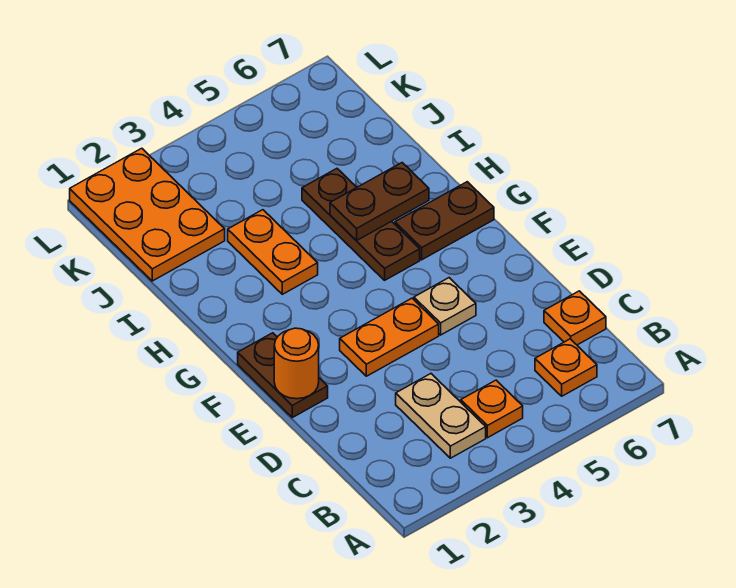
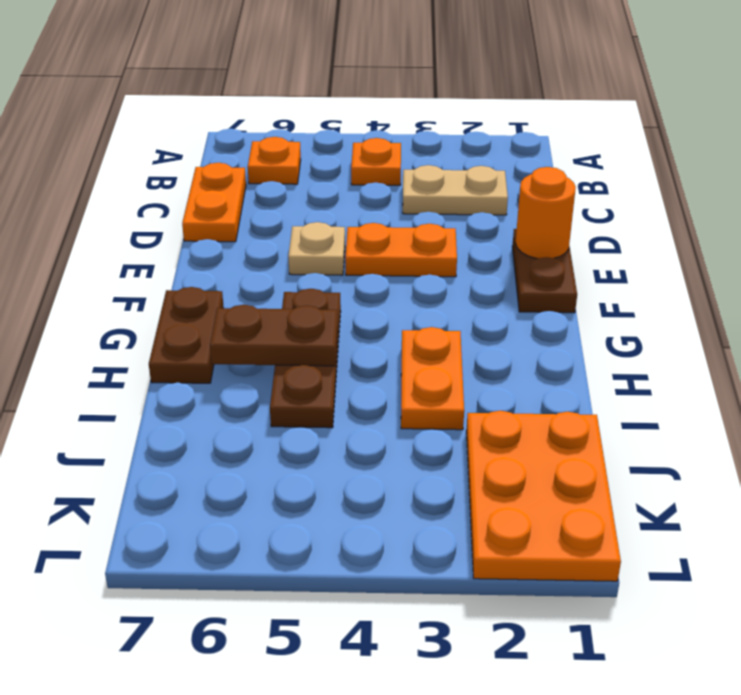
tan 1x2 plate [396,374,486,458] -> tan 1x2 plate turned to [403,165,508,215]
orange 1x1 plate [544,291,606,345] -> orange 1x2 plate [182,163,246,242]
brown 1x2 plate [395,182,494,260] -> brown 1x2 plate turned to [149,287,224,383]

